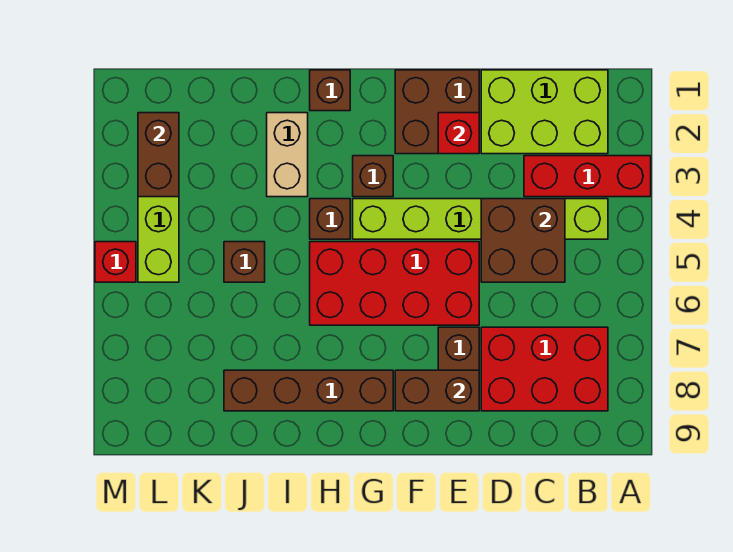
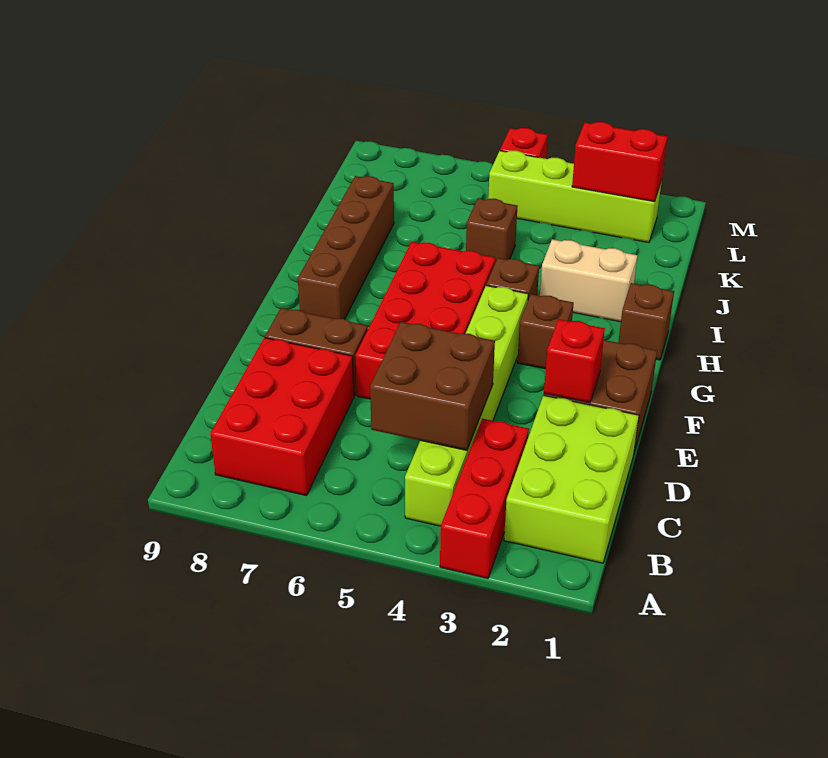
brown 1x2 brick [395,370,479,411] -> none
brown 1x2 brick [138,113,179,197] -> red 1x2 brick [572,122,667,202]

